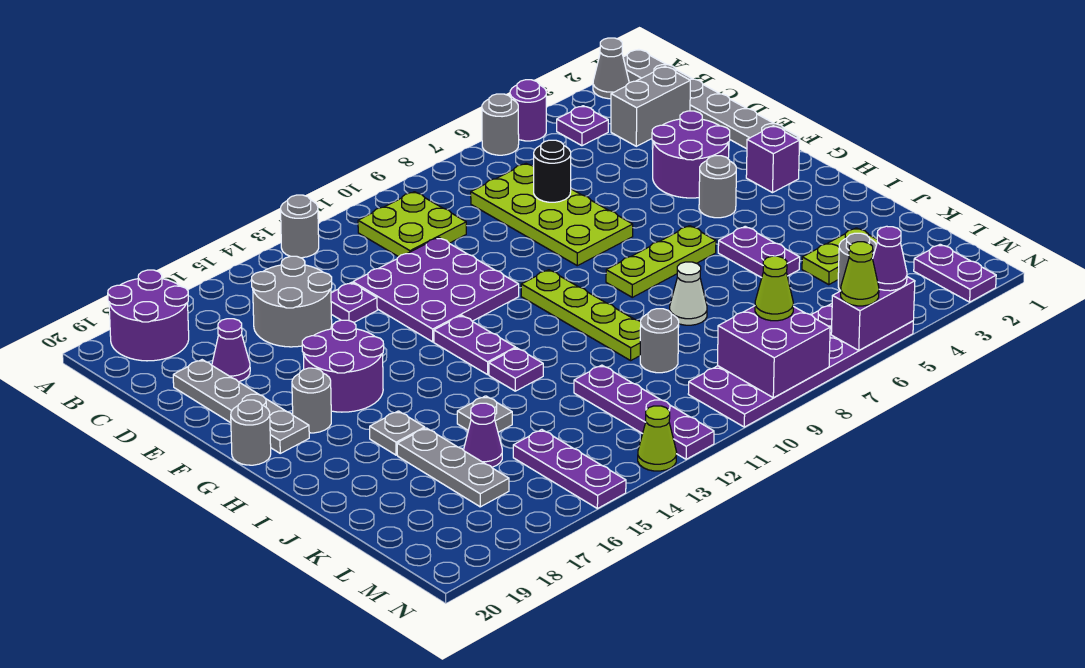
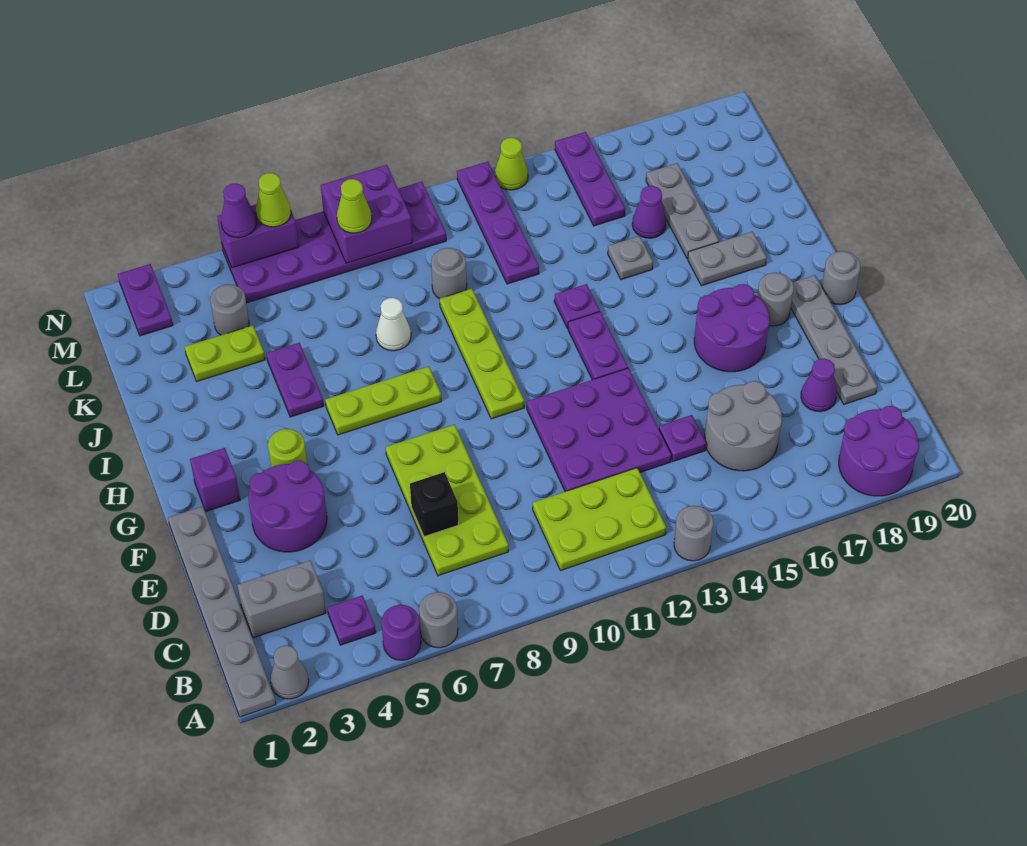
lime 2x2 plate [358,192,466,257] -> lime 2x3 plate [533,468,666,571]
black 1x1 round brick [534,140,571,202] -> black 1x1 brick [410,472,458,537]
grey 1x1 round brick [699,156,736,218] -> lime 1x1 round brick [268,429,307,467]
grey 1x1 plate [370,411,425,455] -> grey 1x2 plate [688,232,767,286]

